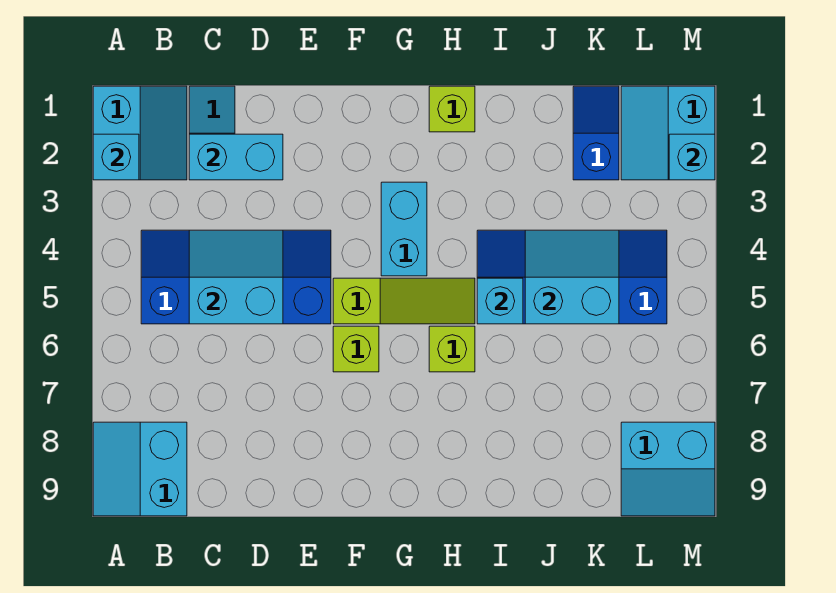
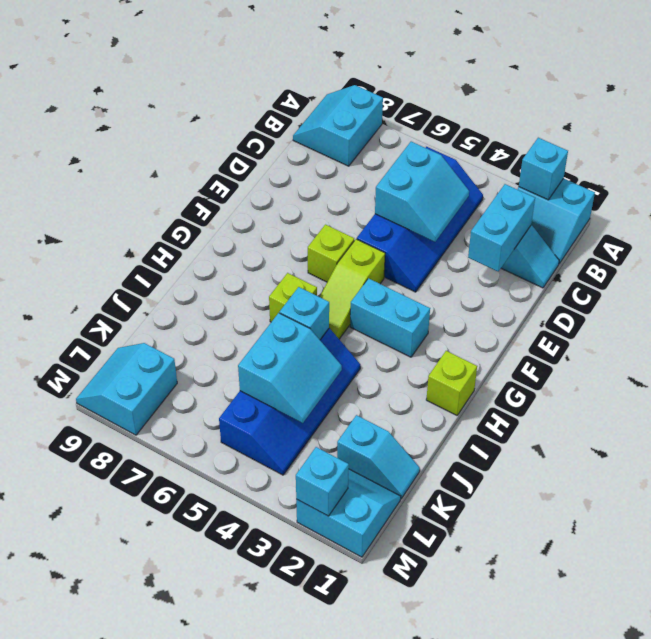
cyan 2x2 slope [93,422,187,516] -> cyan 2x2 slope turned to [293,85,383,166]
blue 1x2 slope [573,86,619,180] -> cyan 1x2 slope [337,415,420,499]

